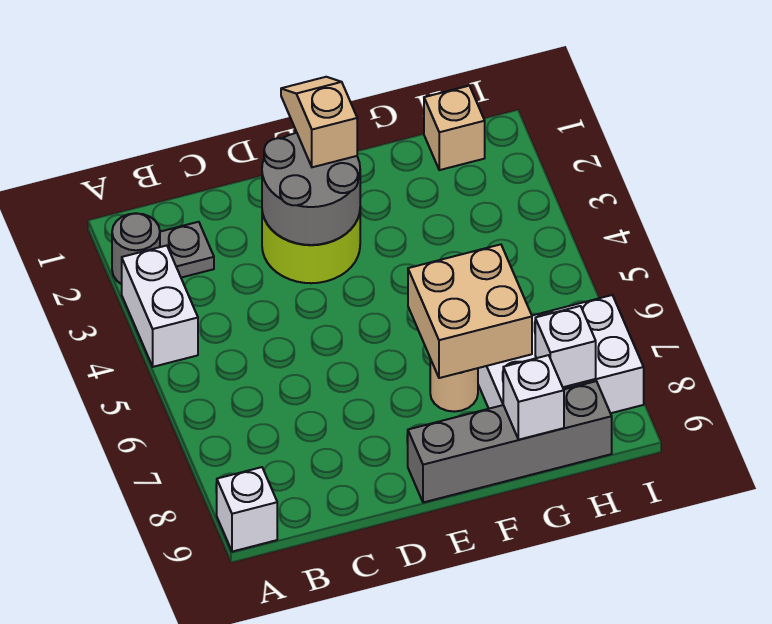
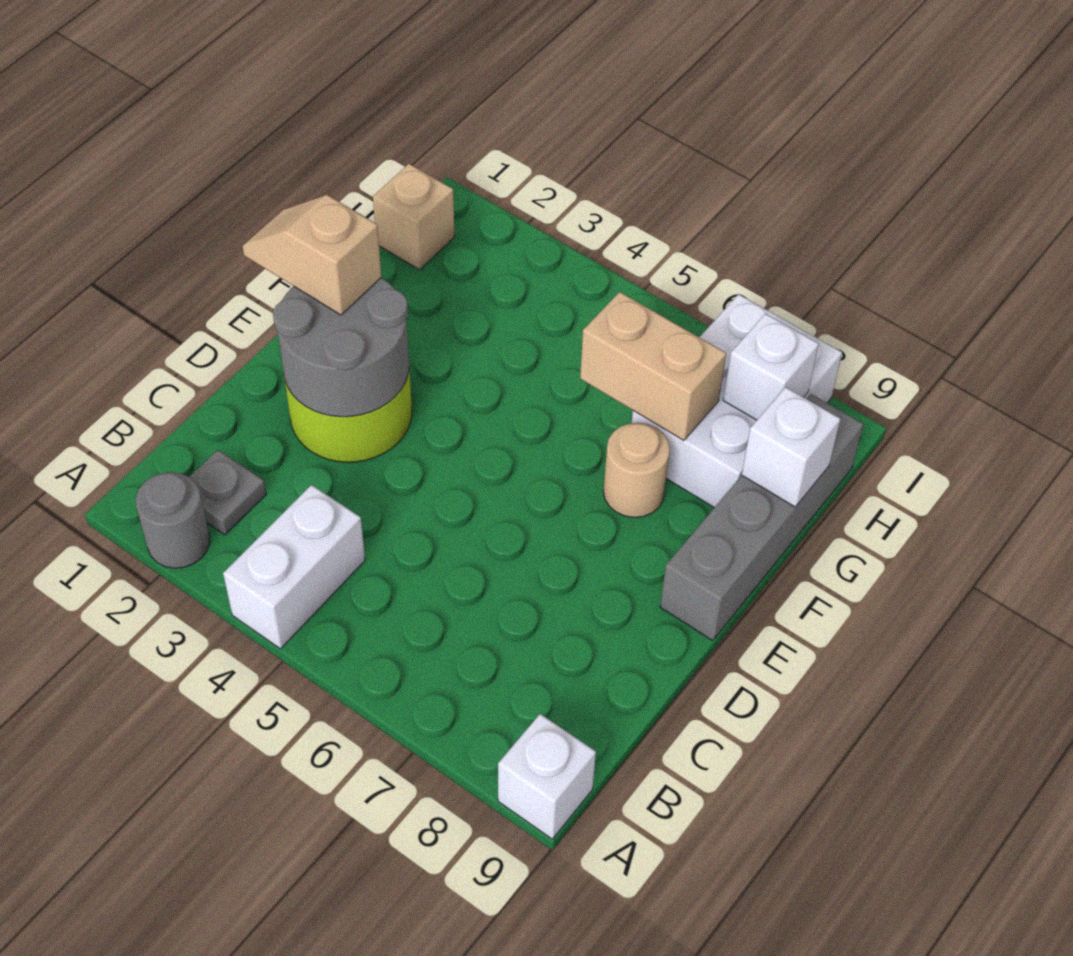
white 1x2 brick [122,246,198,367] -> white 1x2 brick turned to [223,485,365,649]
tan 2x2 brick [408,244,532,378] -> tan 1x2 brick [580,292,726,440]

